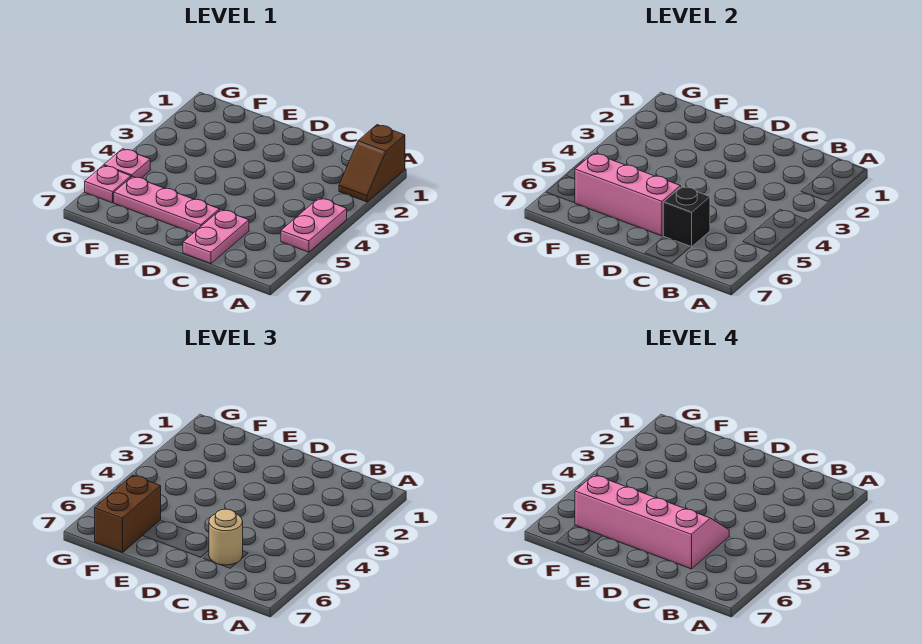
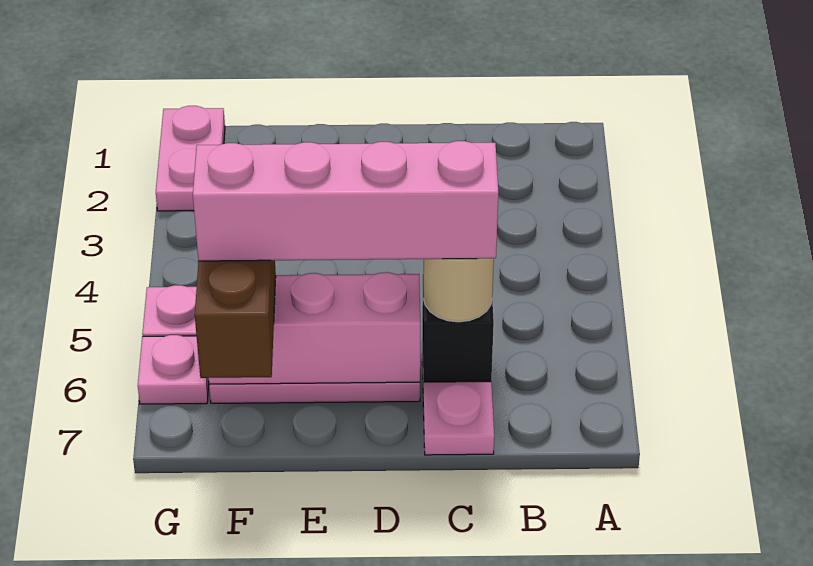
brown 1x2 slope [339,125,405,202] -> none
pink 1x2 plate [281,198,347,252] -> pink 1x2 plate moved to [156,106,225,211]

